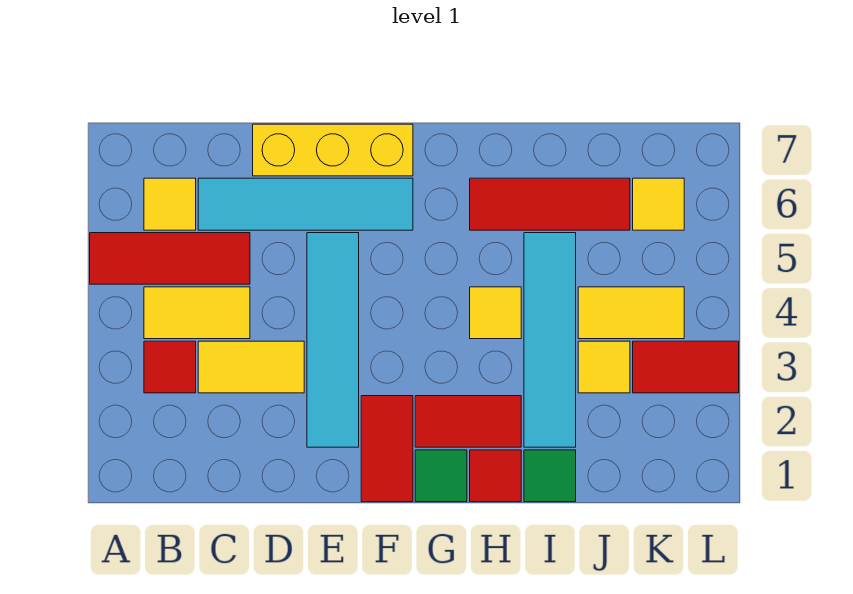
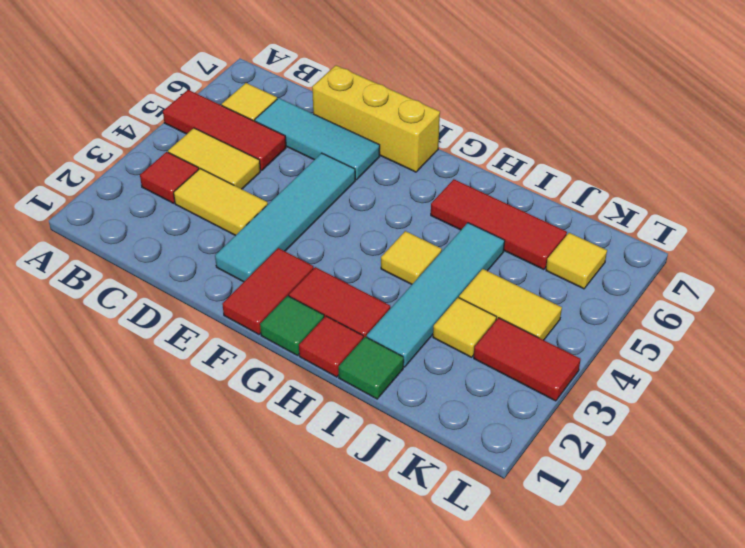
cyan 1x4 tile [198,178,413,230] -> cyan 1x3 tile [255,98,380,180]

